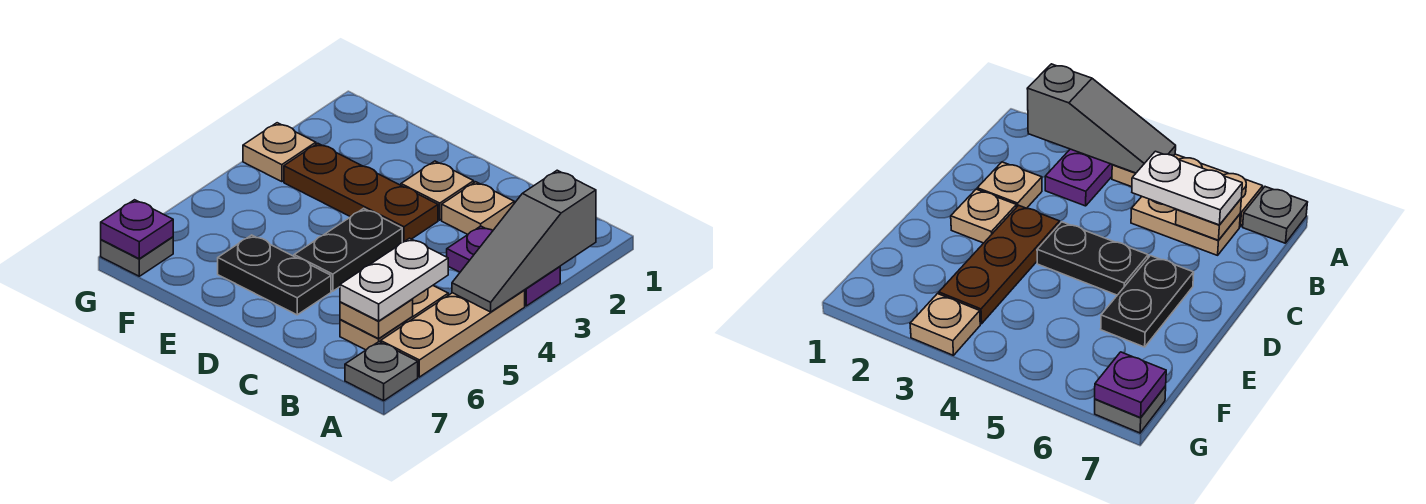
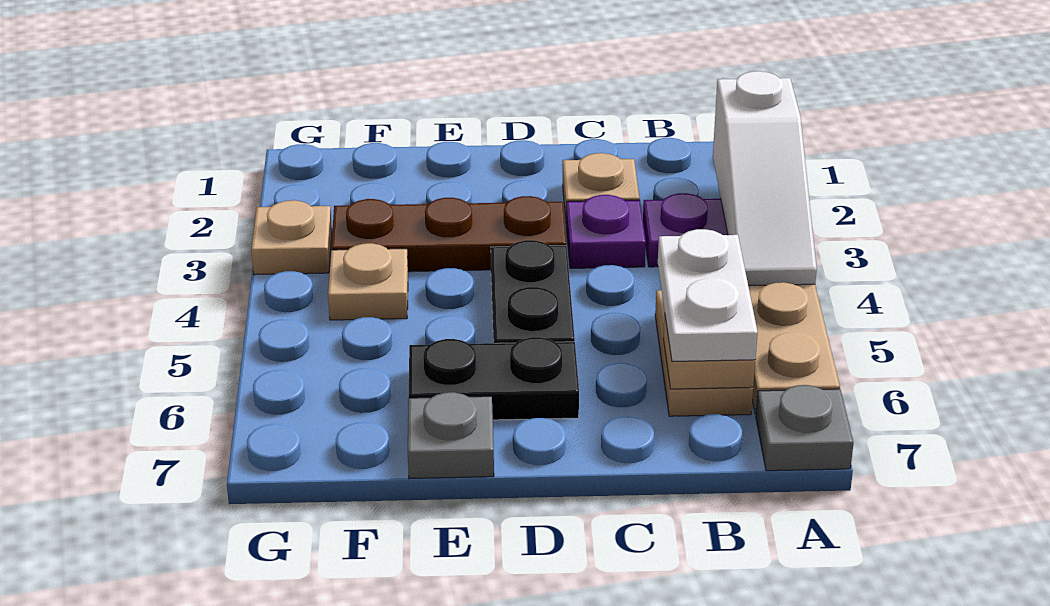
grey 1x3 slope [452,170,596,312] -> white 1x3 slope [713,71,817,286]
tan 1x1 plate [401,161,474,220] -> tan 1x1 plate moved to [328,243,408,320]
grey 1x1 plate [101,237,173,276] -> grey 1x1 plate moved to [408,392,494,479]
purple 1x1 plate [101,200,173,259] -> purple 1x1 plate moved to [566,195,646,268]

